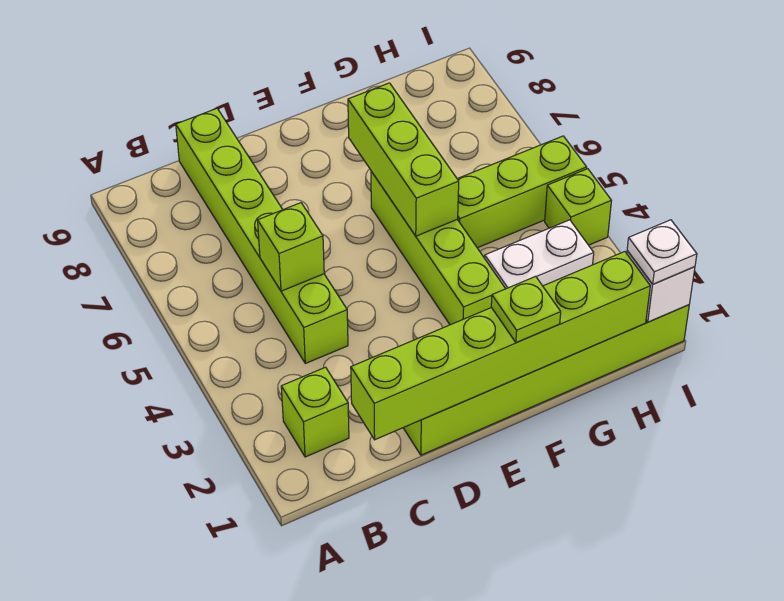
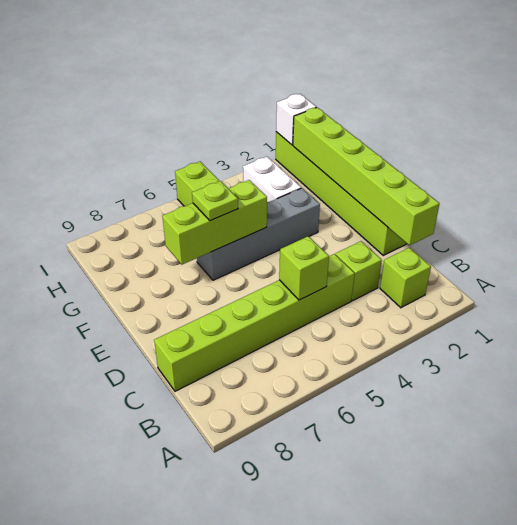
lime 1x1 plate [491,276,561,343] -> lime 1x1 plate moved to [192,181,238,221]
lime 1x4 brick [371,171,505,325] -> grey 1x4 brick [197,188,320,280]
white 1x1 plate [627,220,697,284] -> none
lime 1x1 brick [545,169,611,245] -> lime 1x1 brick moved to [336,241,382,300]

